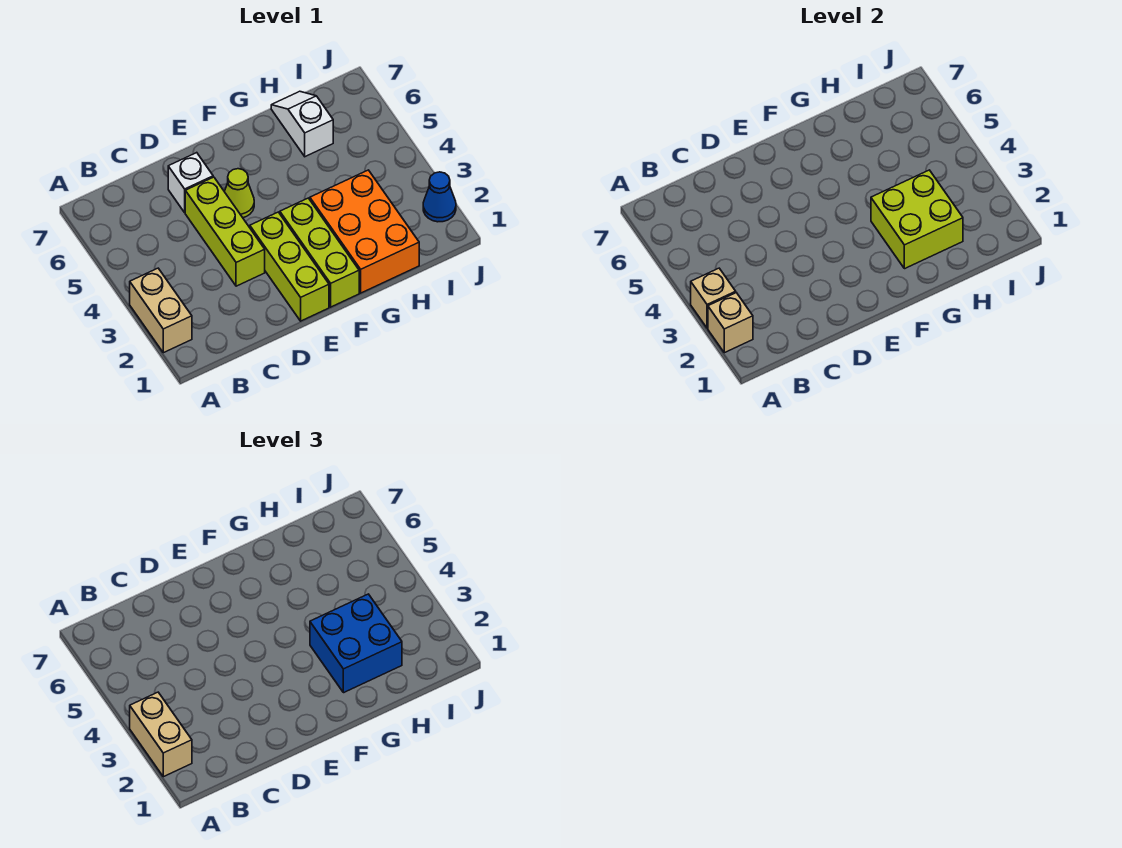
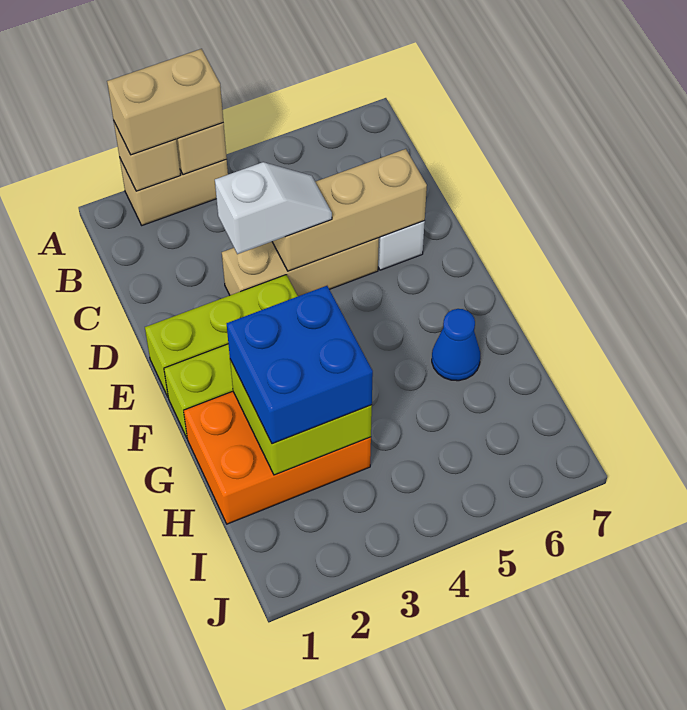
lime 1x3 brick [185,177,265,286] -> tan 1x3 brick [222,238,379,296]
none -> tan 1x3 brick [272,149,427,271]
lime 1x1 cone [224,169,254,218] -> none
white 1x2 slope [271,91,333,157] -> white 1x2 slope moved to [215,162,332,254]
blue 1x1 cone [423,172,456,222] -> blue 1x1 cone moved to [432,309,480,381]

